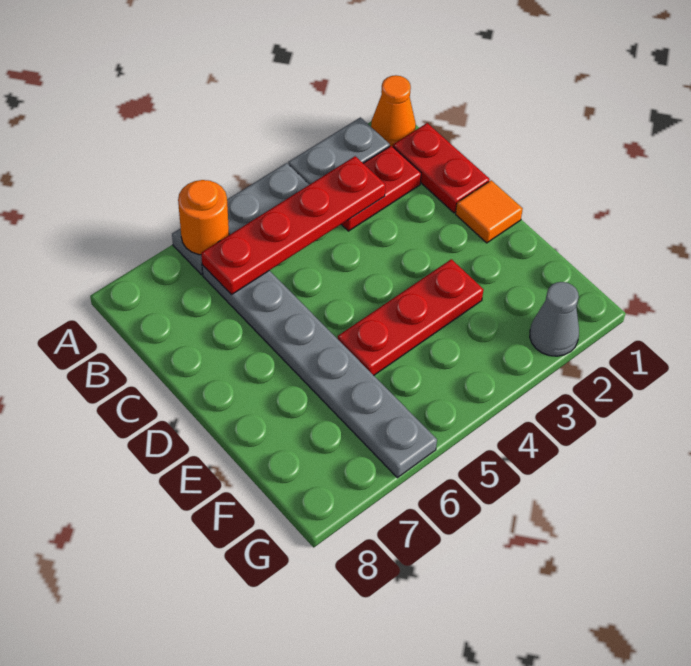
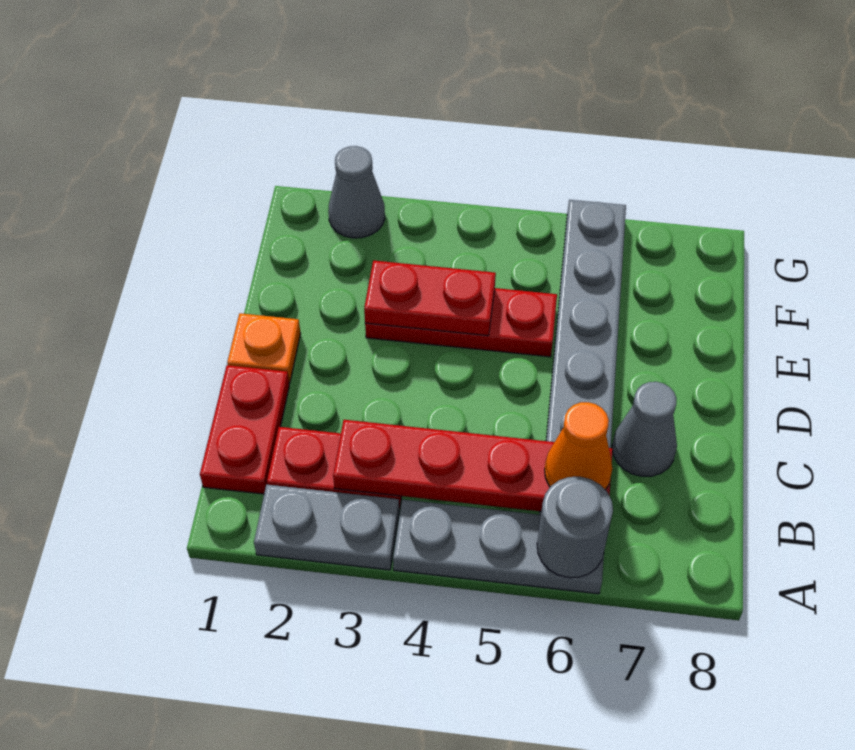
orange 1x1 cone [371,75,416,147] -> orange 1x1 cone moved to [545,402,612,490]
orange 1x1 round brick [178,180,229,255] -> grey 1x1 round brick [537,477,613,578]
none -> grey 1x1 cone [612,382,677,476]
orange 1x1 tile [456,180,523,243] -> orange 1x1 plate [227,313,301,383]
none -> red 1x2 plate [364,261,496,336]

